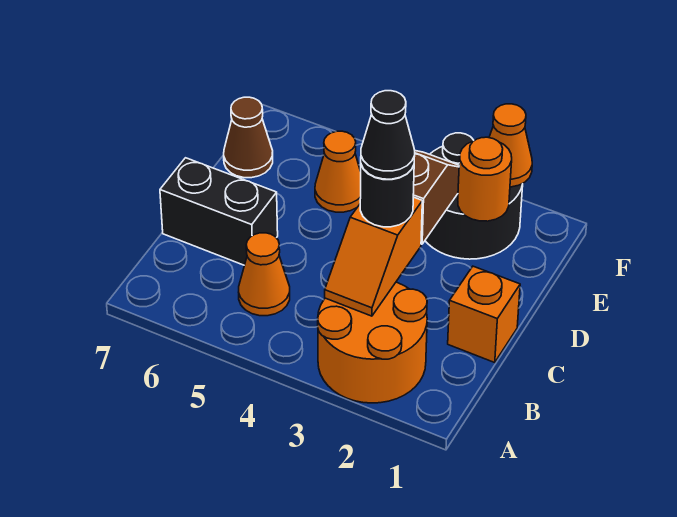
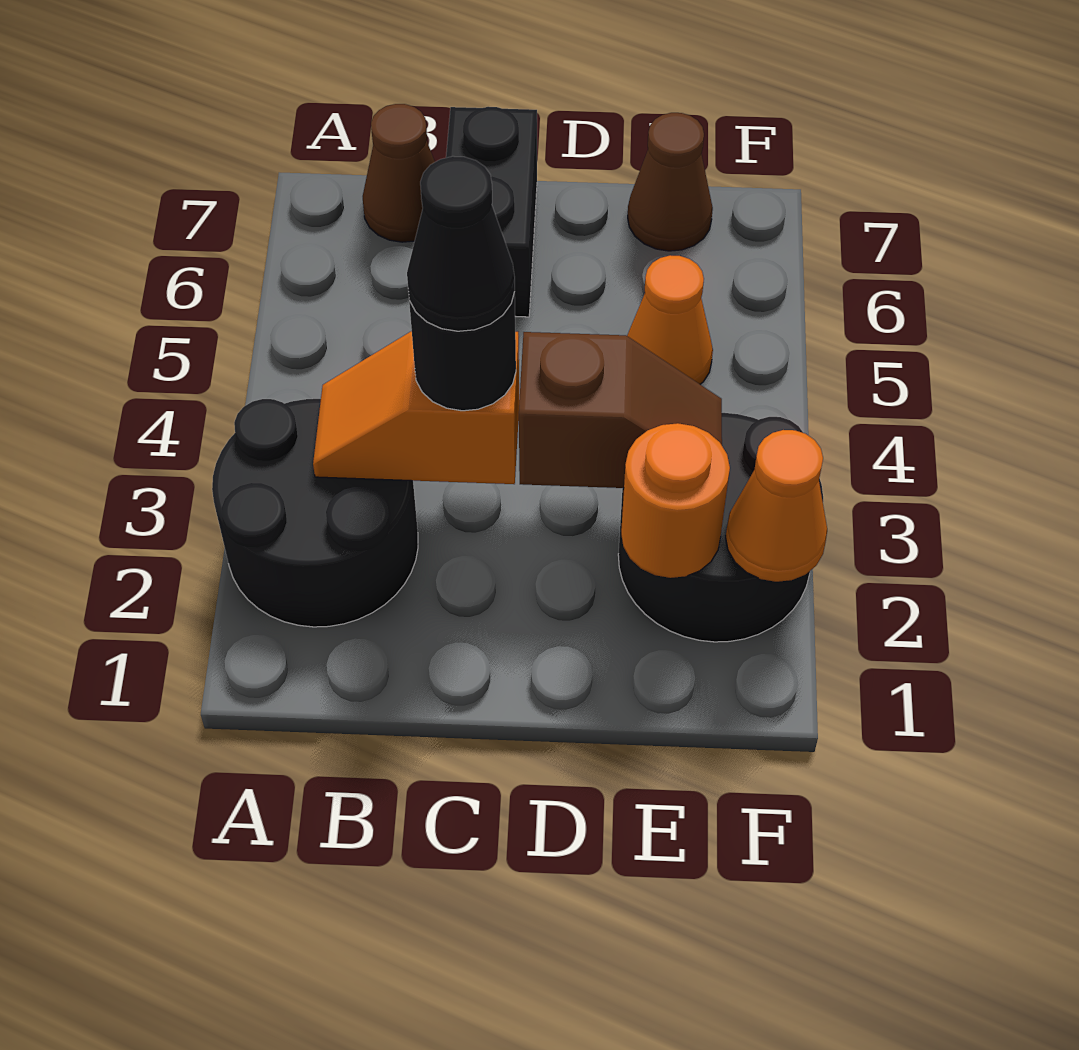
orange 2x2 round brick [318,282,427,403] -> black 2x2 round brick [212,399,418,627]
orange 1x1 cone [239,233,290,316] -> none
none -> brown 1x1 cone [363,104,435,242]
orange 1x1 brick [448,266,520,362] -> none

